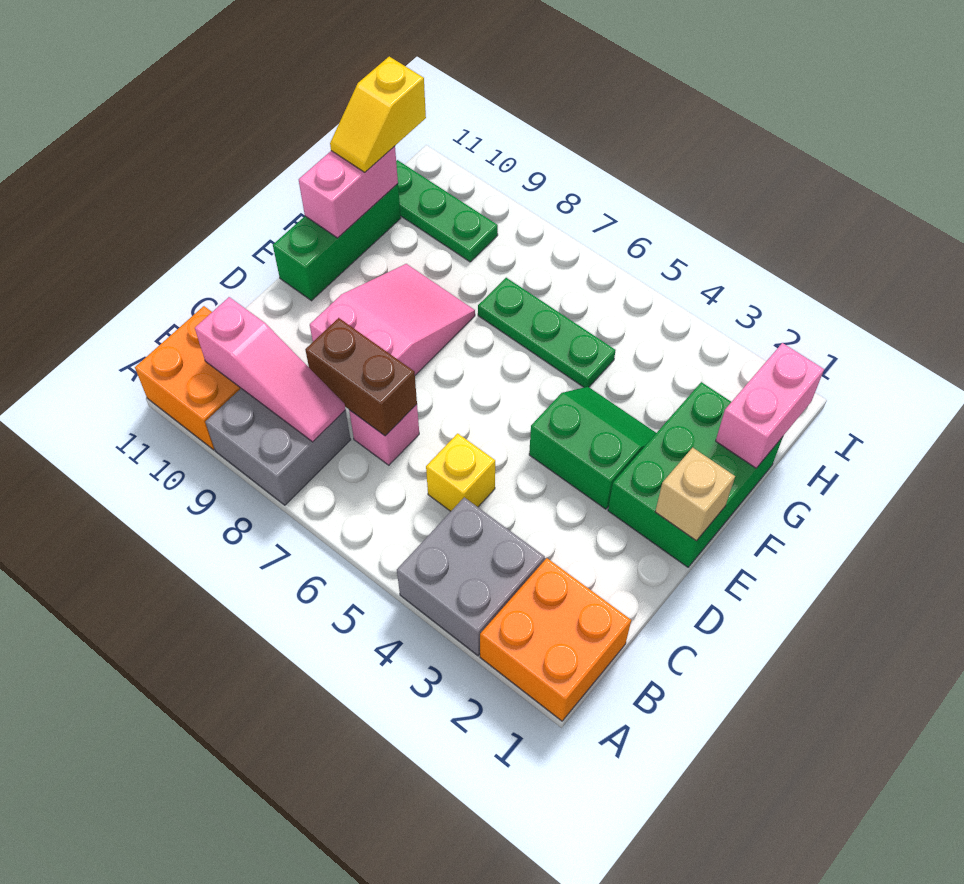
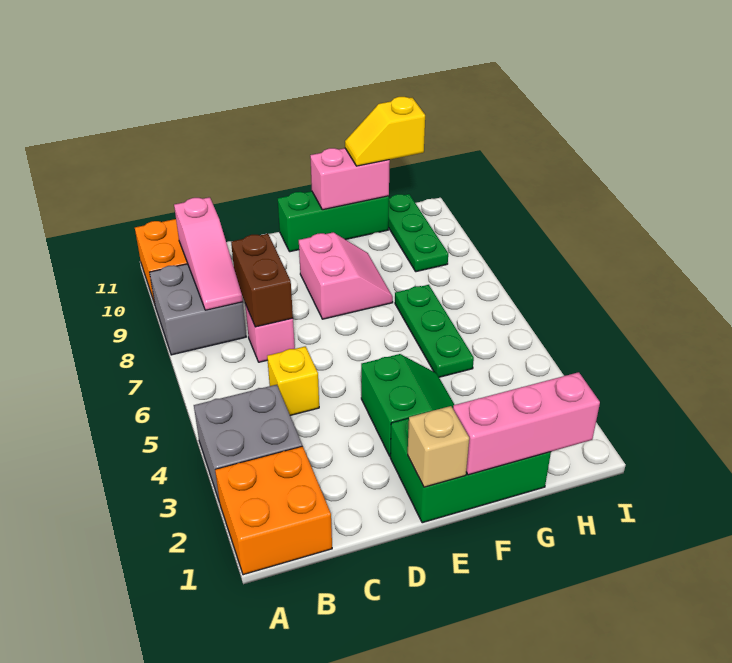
pink 2x3 slope [310,264,475,375] -> pink 2x2 slope [299,232,393,319]
pink 1x2 brick [716,343,824,468] -> pink 1x3 brick [453,372,600,475]

